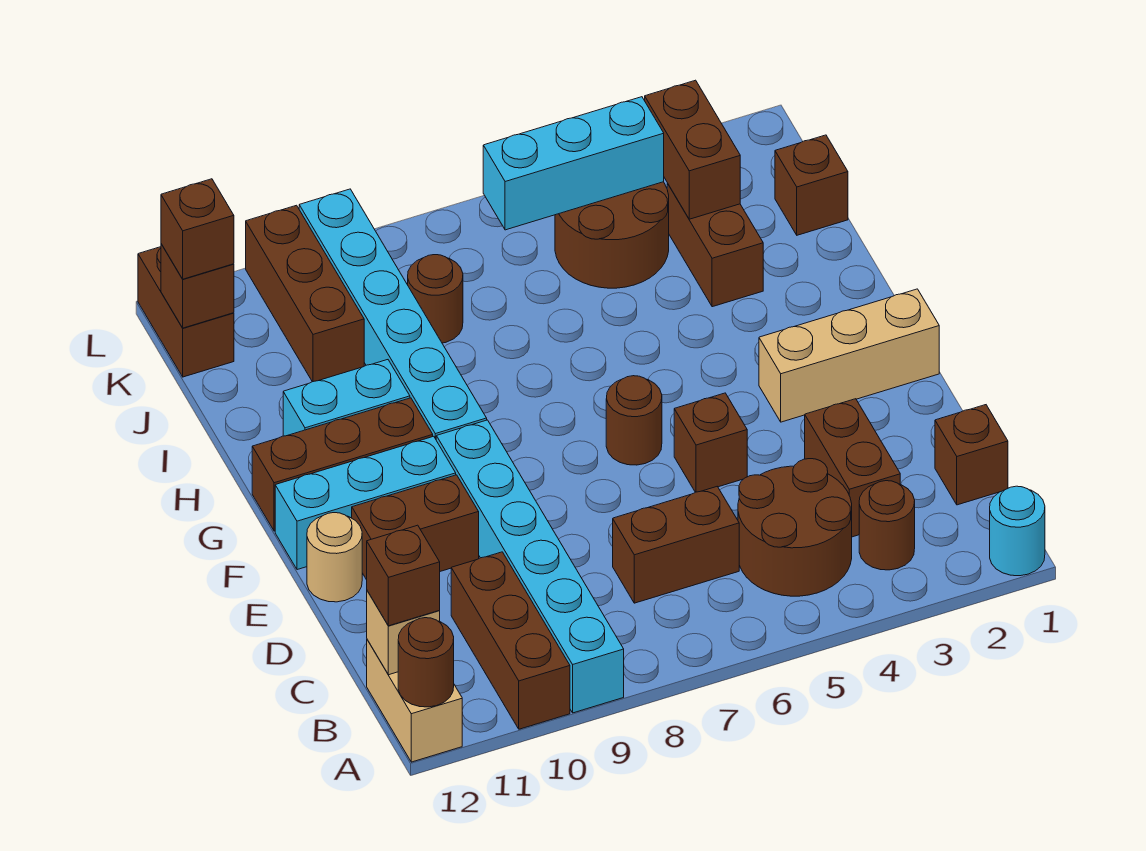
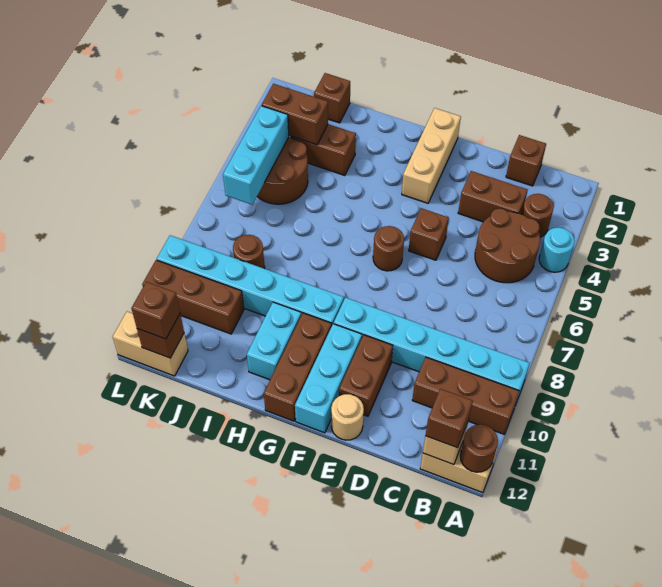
cyan 1x1 round brick [990,486,1045,576] -> cyan 1x1 round brick moved to [539,227,575,272]
brown 1x2 brick [613,487,739,603] -> none
brown 1x2 brick [138,247,234,377] -> tan 1x2 brick [113,312,188,376]

